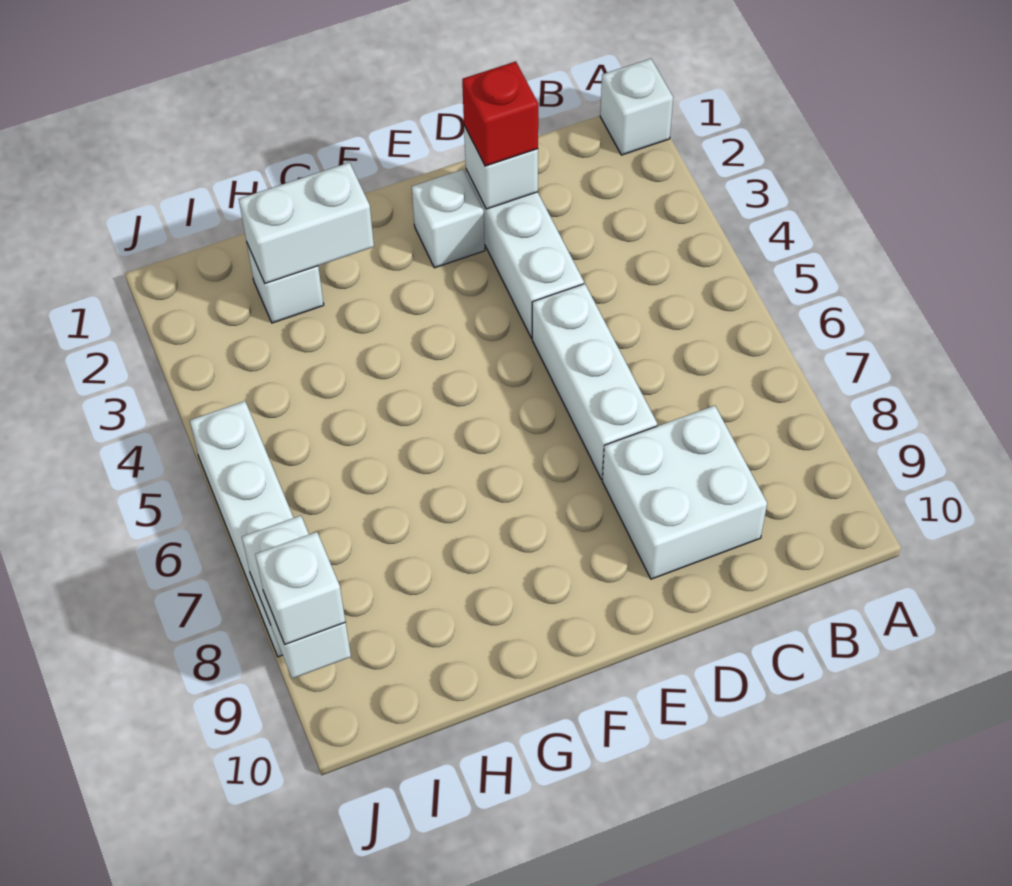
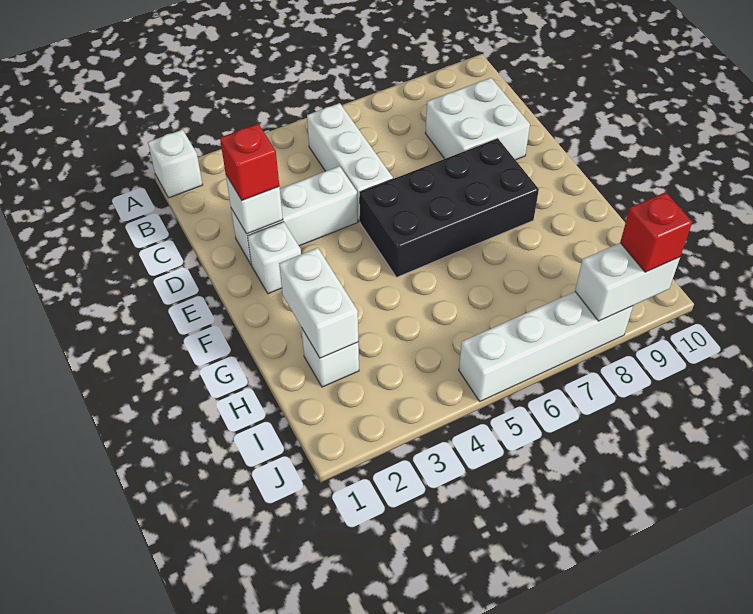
white 1x3 brick [532,284,657,479] -> white 1x3 brick turned to [307,103,393,222]
none -> black 2x4 brick [360,138,539,277]
white 1x1 brick [255,532,345,645] -> red 1x1 brick [620,192,692,272]

